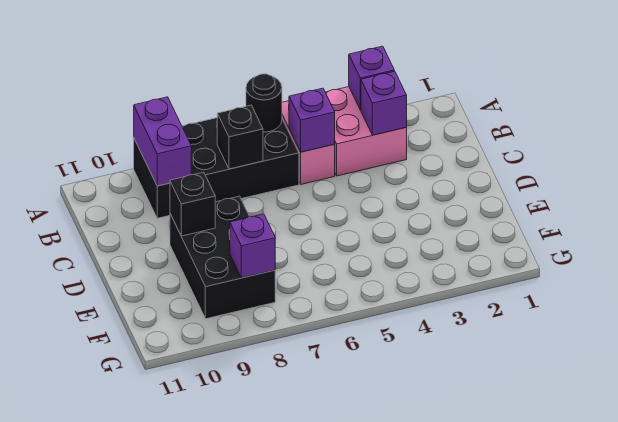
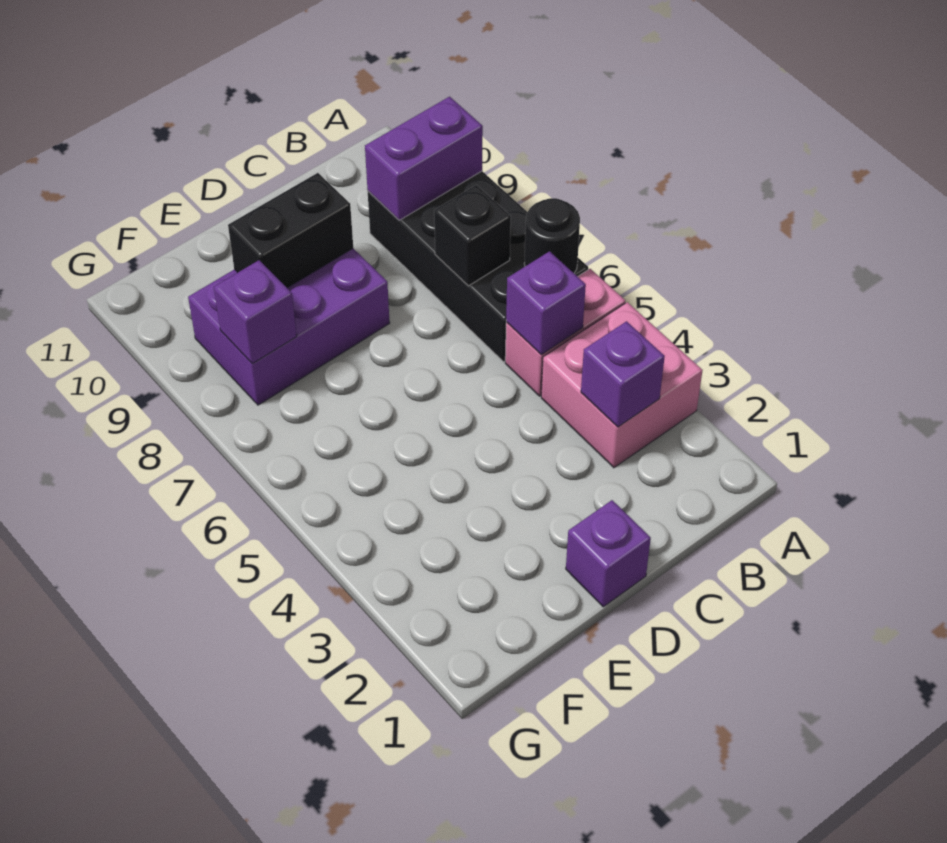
purple 1x1 brick [349,46,394,110] -> purple 1x1 brick moved to [566,500,651,607]
black 2x3 brick [170,196,275,319] -> purple 2x3 brick [188,249,390,405]
black 1x1 brick [170,172,215,236] -> black 1x2 brick [228,173,353,288]

